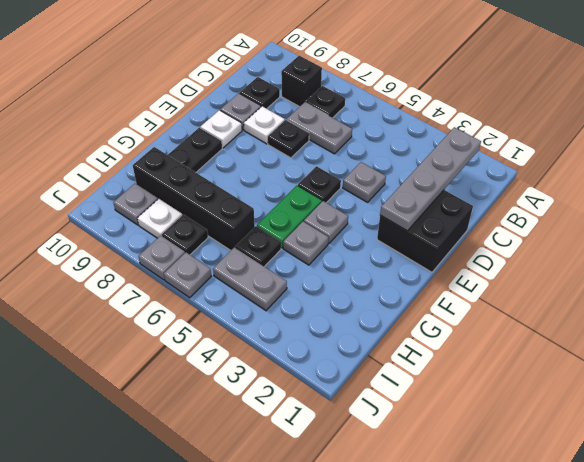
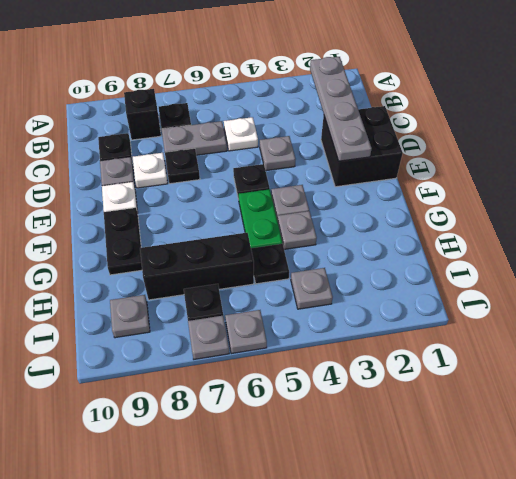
black 1x4 brick [133,147,255,250] -> black 1x3 brick [140,233,254,300]
grey 1x2 plate [213,247,287,311] -> grey 1x1 plate [291,268,333,309]
white 1x1 plate [137,199,182,238] -> white 1x1 plate moved to [224,117,258,151]

